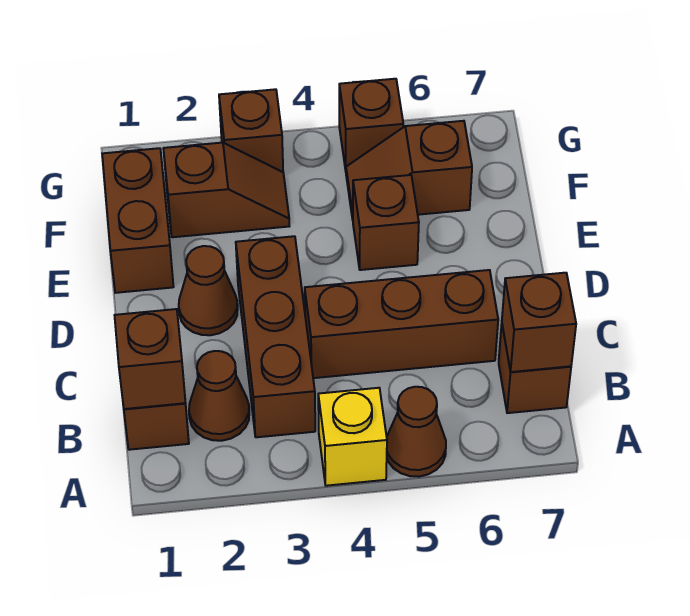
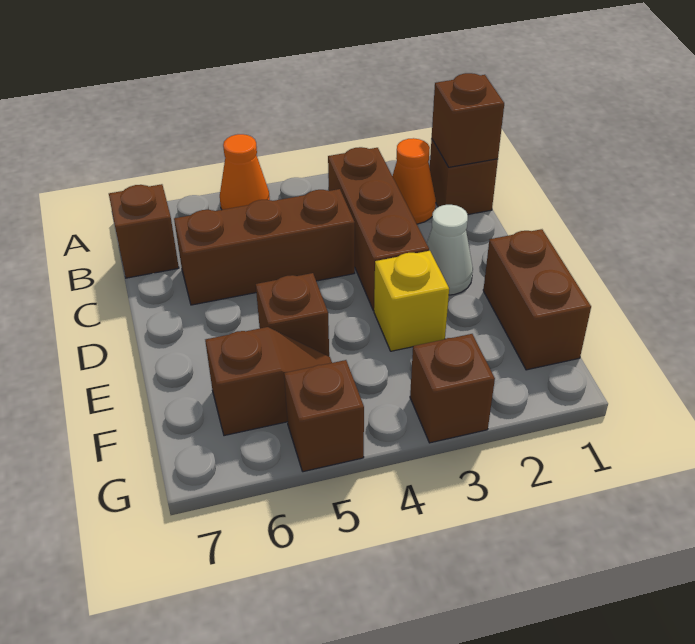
yellow 1x1 brick [318,388,387,486] -> yellow 1x1 brick moved to [374,251,449,351]
brown 1x1 cone [387,387,446,477] -> orange 1x1 cone [220,134,270,210]
brown 1x1 cone [189,351,249,441] -> orange 1x1 cone [392,138,436,224]
brown 1x1 brick [502,273,576,372] -> none
brown 1x1 cone [179,246,238,335] -> white 1x1 cone [427,205,473,295]
brown 1x2 slope [163,143,289,237] -> none

